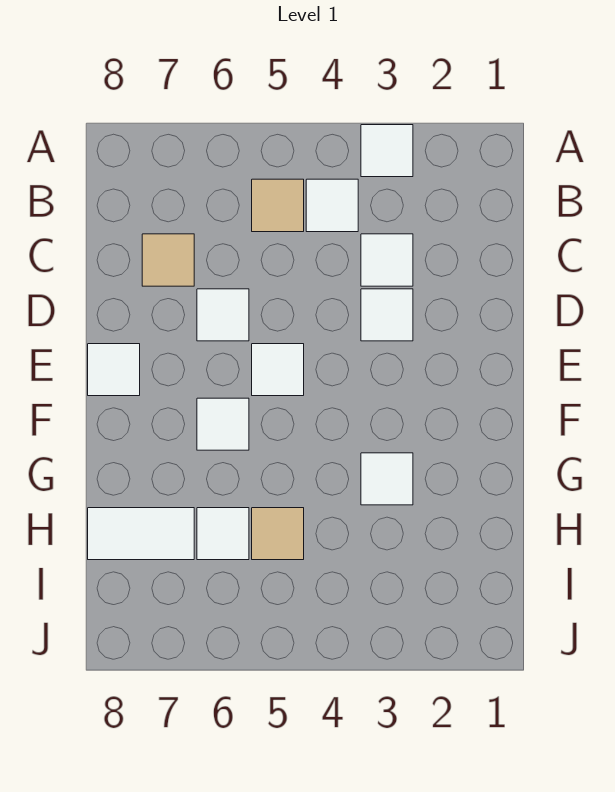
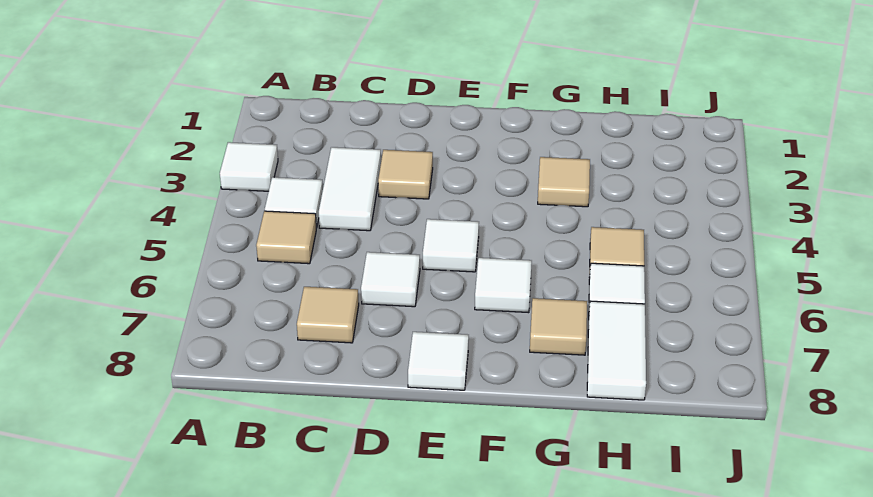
white 1x1 tile [361,234,413,286] -> white 1x2 tile [319,147,381,231]
white 1x1 tile [361,289,413,341] -> tan 1x1 tile [378,150,433,199]
white 1x1 tile [361,453,413,505] -> tan 1x1 tile [538,157,590,207]
none -> tan 1x1 tile [530,298,587,355]

